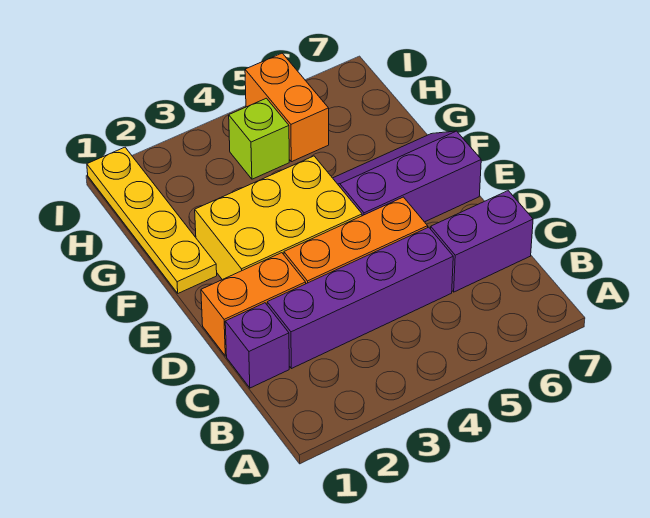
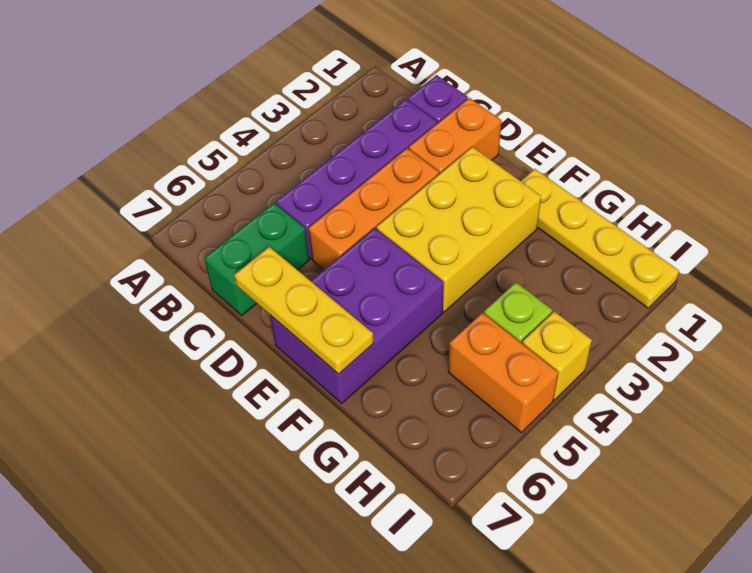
purple 1x2 brick [431,191,533,292] -> green 1x2 brick [204,203,309,316]
none -> yellow 1x3 plate [234,247,374,374]
purple 2x3 slope [333,131,481,222] -> purple 2x3 brick [270,228,444,403]
none -> yellow 1x1 brick [522,311,592,400]

